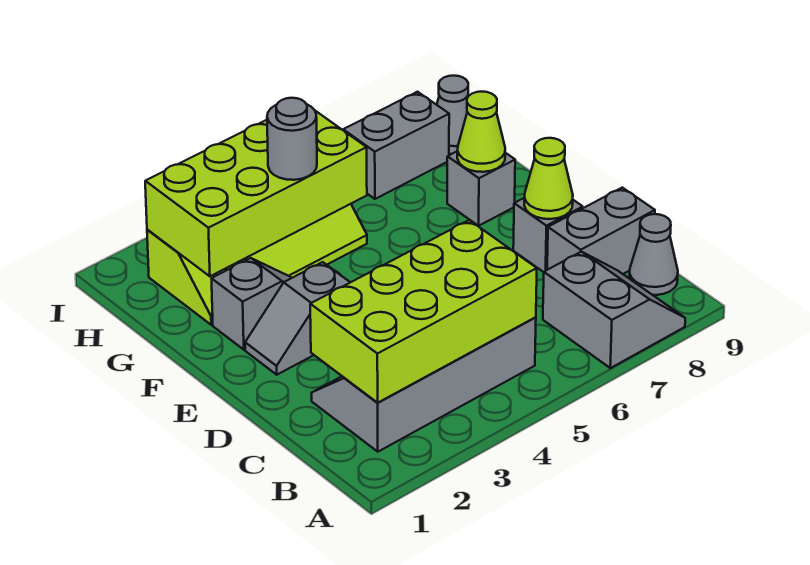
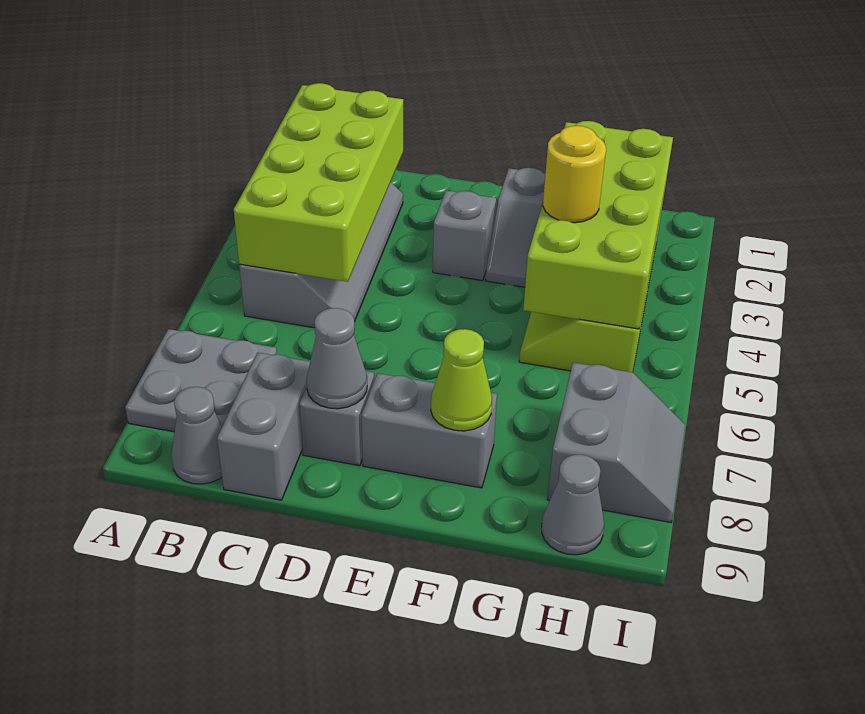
grey 2x2 slope [543,252,685,368] -> grey 2x2 plate [125,329,277,432]
lime 1x1 cone [524,138,573,219] -> grey 1x1 cone [306,308,367,409]
grey 1x1 brick [447,152,515,226] -> grey 1x2 brick [362,373,497,488]
grey 1x1 round brick [267,98,317,180] -> yellow 1x1 round brick [543,126,606,223]

